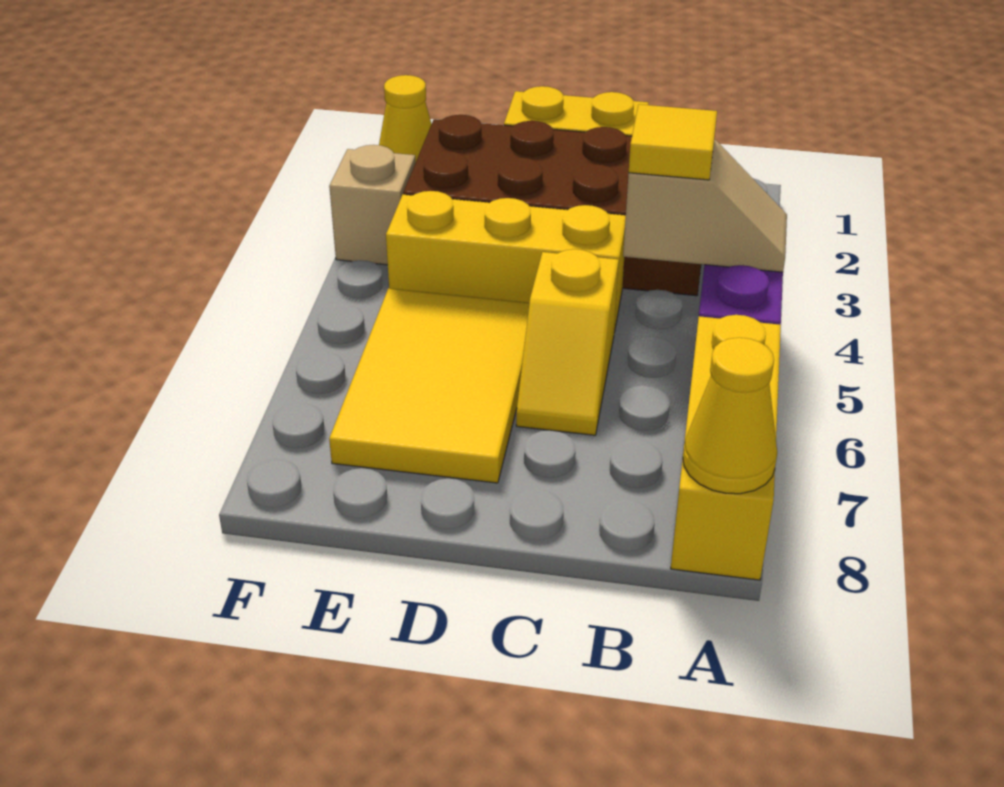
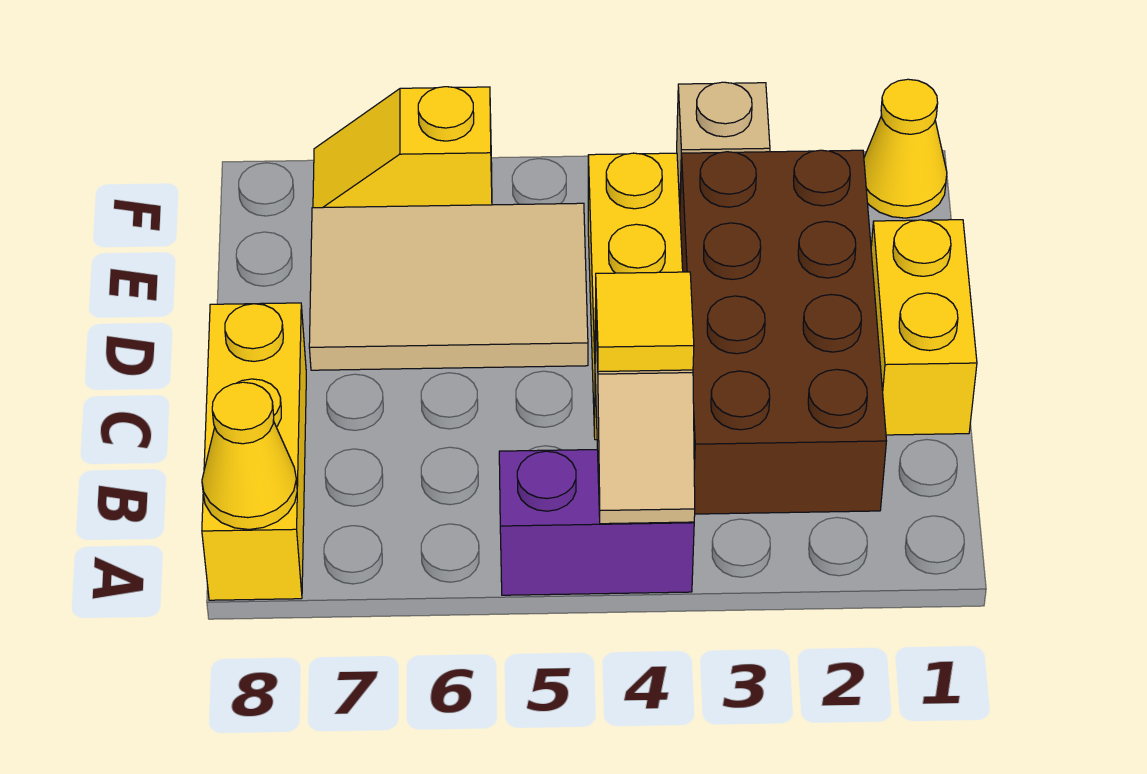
yellow 1x3 brick [671,315,781,580] -> yellow 1x3 brick turned to [202,303,306,600]
yellow 1x2 slope [516,249,619,435] -> yellow 1x2 slope moved to [313,87,492,208]
yellow 2x3 tile [329,288,529,483] -> tan 2x3 tile [309,203,588,370]

